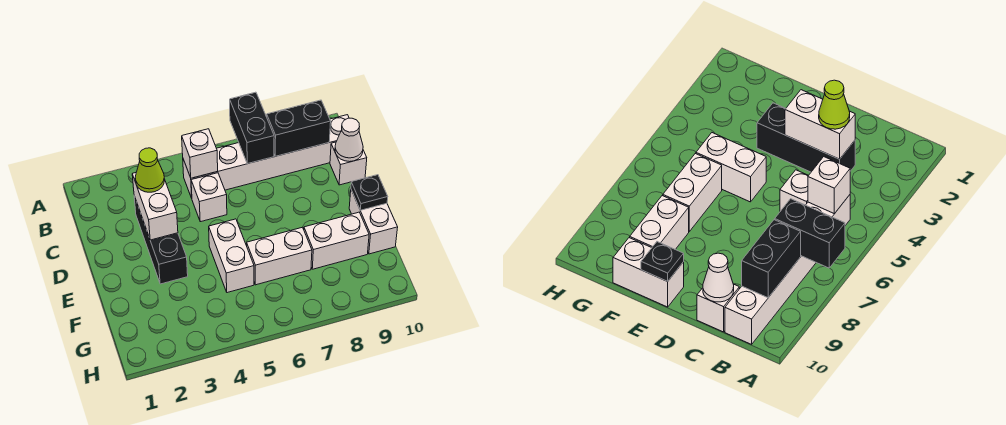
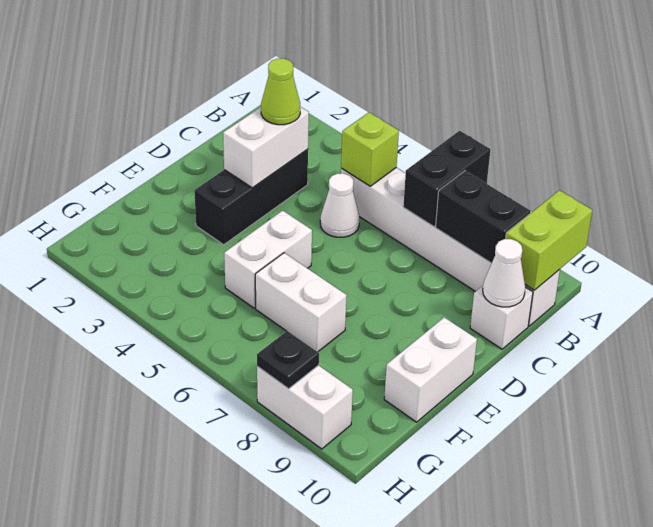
none -> lime 1x2 brick [506,190,592,290]
white 1x1 brick [182,129,218,178] -> lime 1x1 brick [341,112,399,186]
white 1x1 brick [191,173,227,222] -> white 1x1 cone [320,173,359,237]
black 1x1 plate [351,175,388,210] -> black 1x1 plate moved to [257,331,319,389]
white 1x2 brick [304,212,369,269] -> white 1x2 brick moved to [257,365,353,449]

